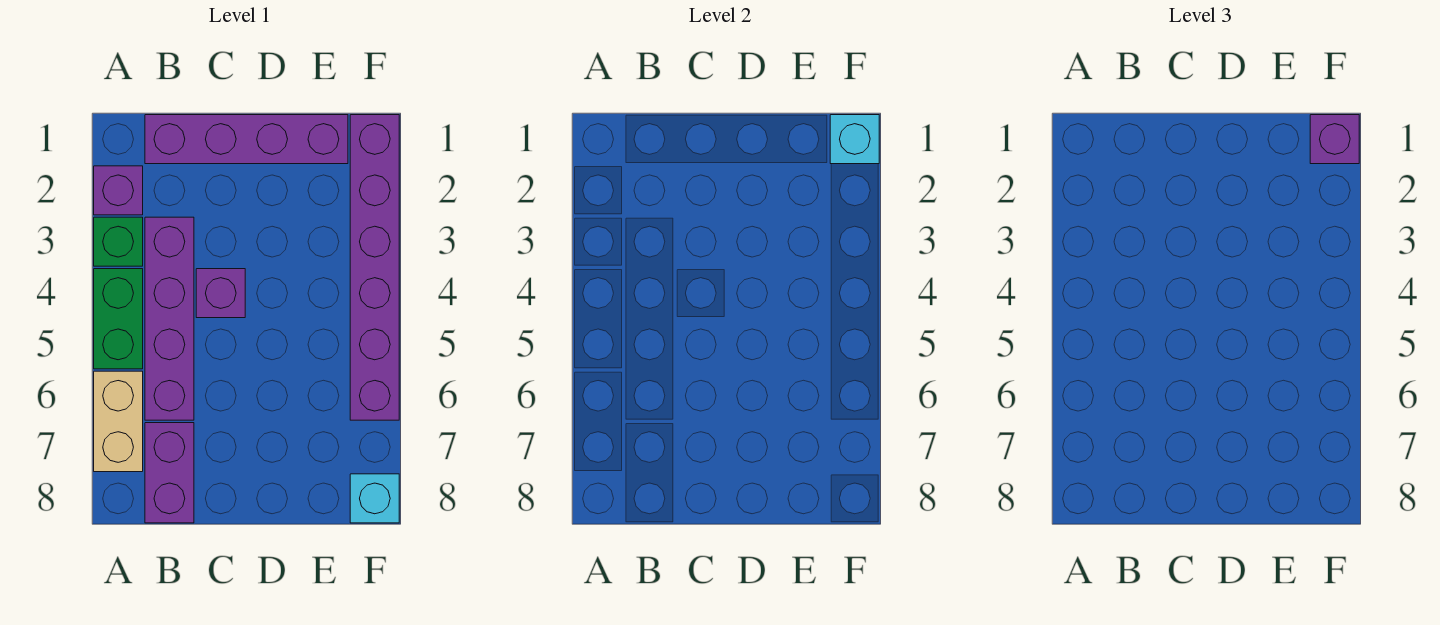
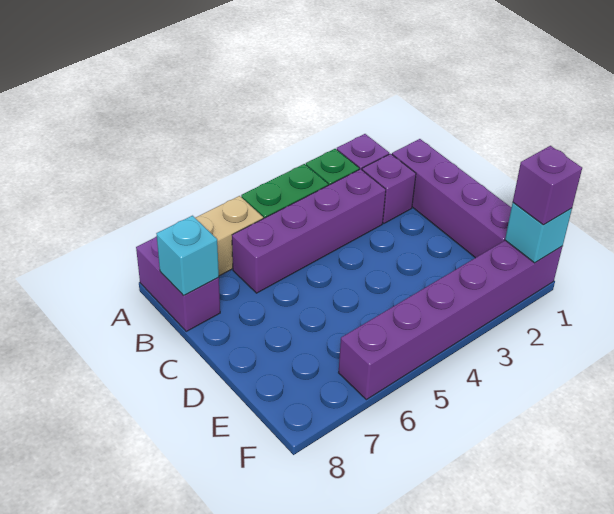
purple 1x2 brick [145,423,194,523] -> purple 1x2 brick turned to [136,236,220,331]
purple 1x1 brick [196,269,245,318] -> purple 1x1 brick moved to [362,154,416,224]
cyan 1x1 brick [350,474,399,523] -> cyan 1x1 brick moved to [156,216,219,296]

